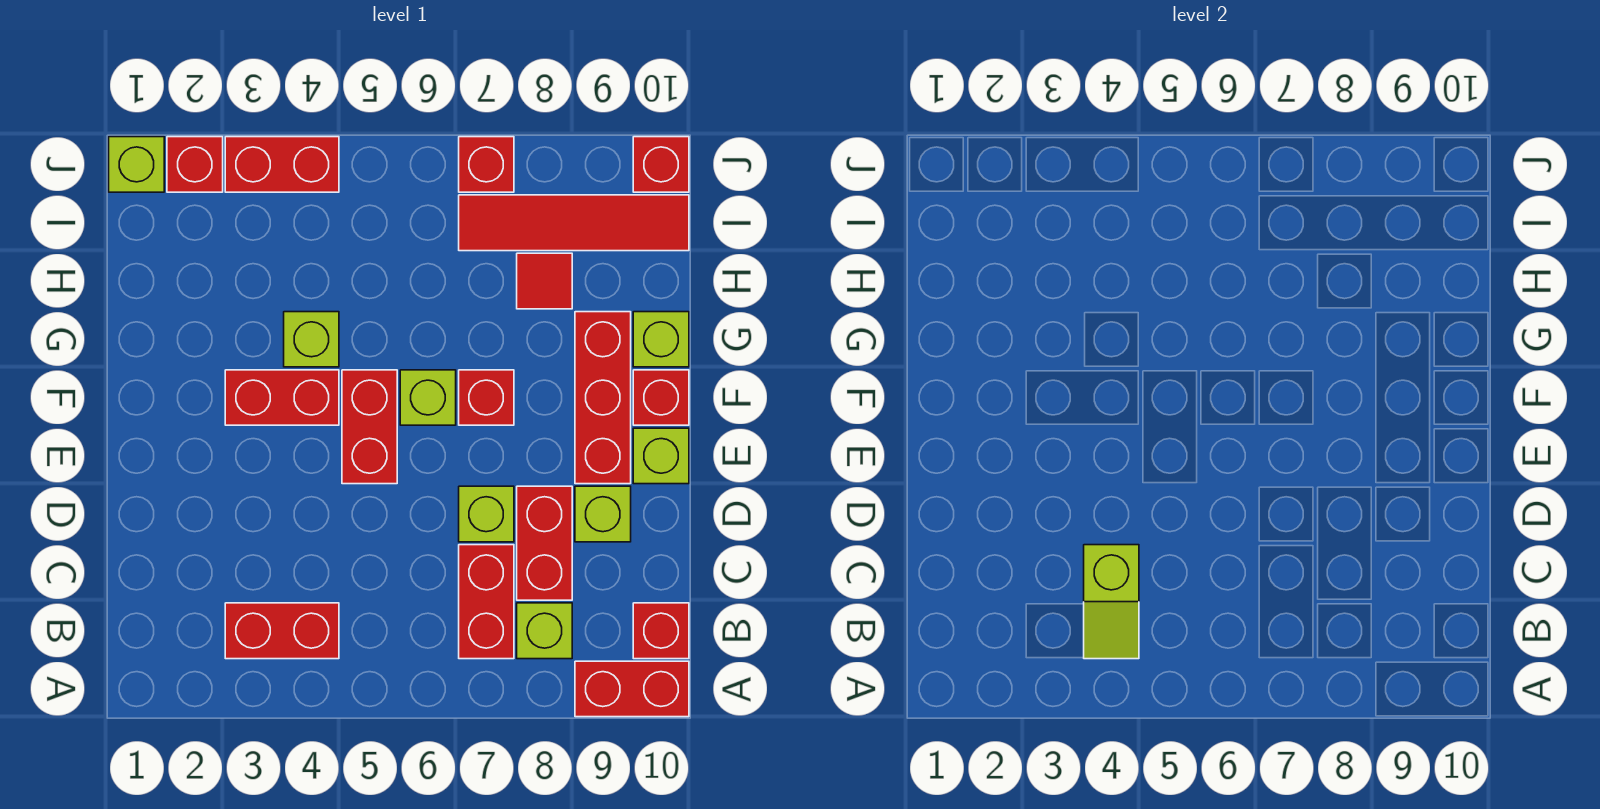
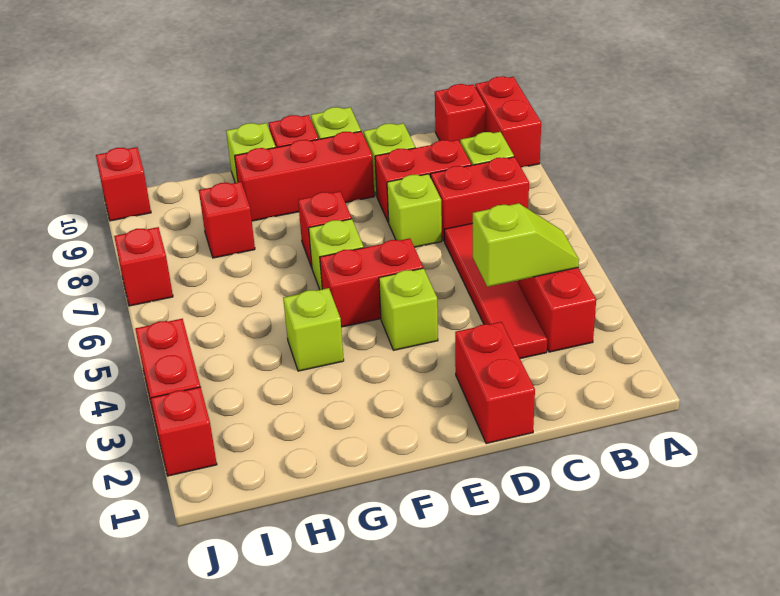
red 1x2 brick [225,370,339,425] -> red 1x2 brick moved to [455,322,535,444]
red 1x1 tile [517,253,572,309] -> red 1x1 brick [199,182,255,258]
red 1x4 tile [459,195,689,251] -> red 1x4 tile moved to [444,223,547,359]
lime 1x1 brick [109,137,164,192] -> lime 1x1 brick moved to [379,268,438,350]

